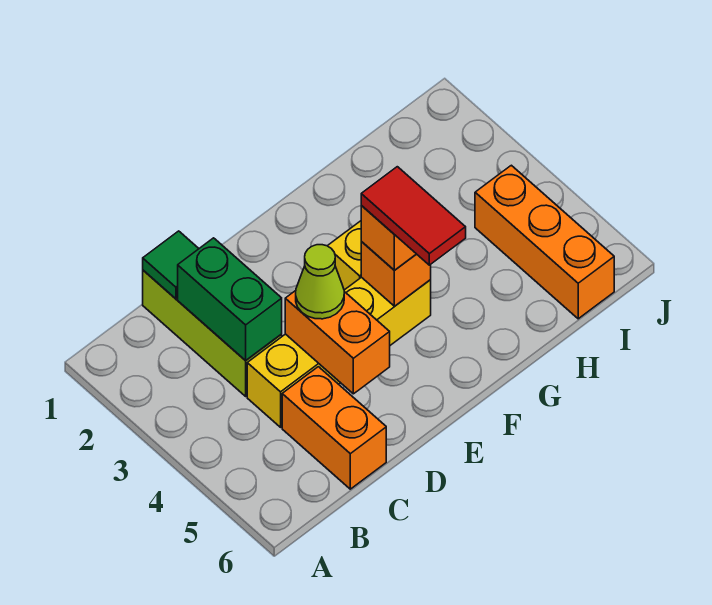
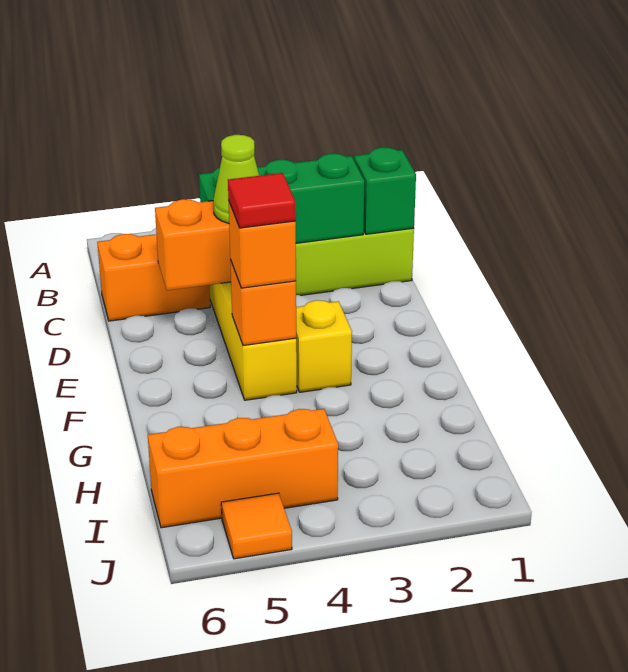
green 1x1 tile [143,231,199,299] -> green 1x1 brick [354,147,416,234]
green 1x2 brick [178,238,282,361] -> green 1x3 brick [199,154,364,243]
red 1x2 tile [361,167,466,265] -> red 1x1 tile [228,173,296,228]
none -> orange 1x1 tile [221,493,292,559]

